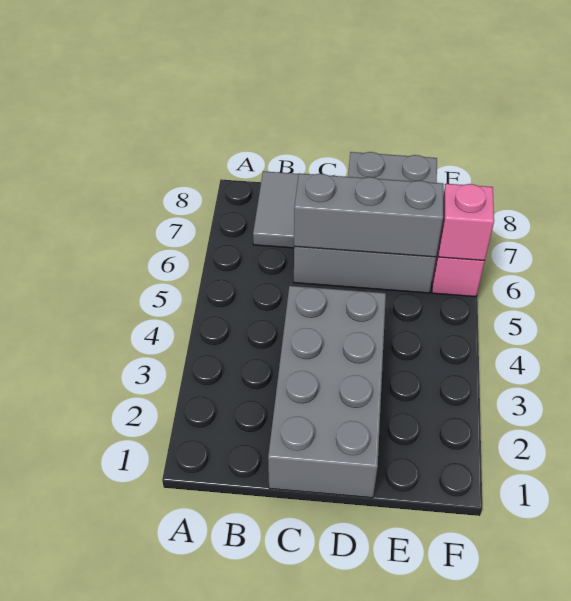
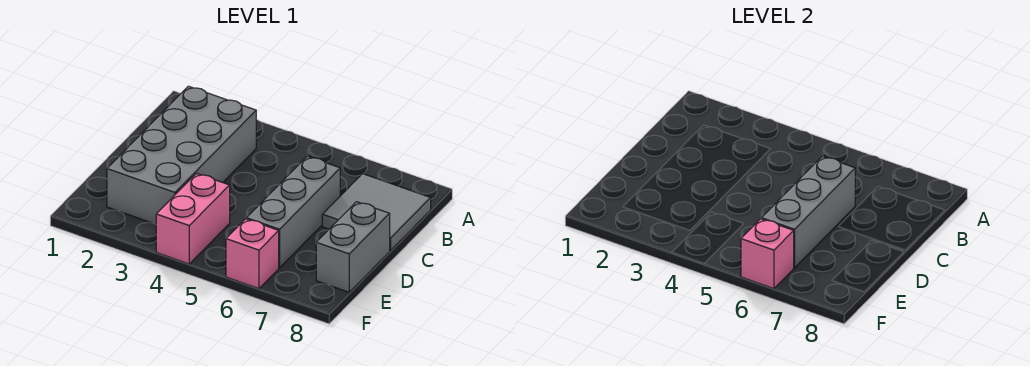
grey 2x4 brick [268,286,386,498] -> grey 2x4 brick turned to [107,86,256,224]
none -> pink 1x2 brick [156,173,230,264]

